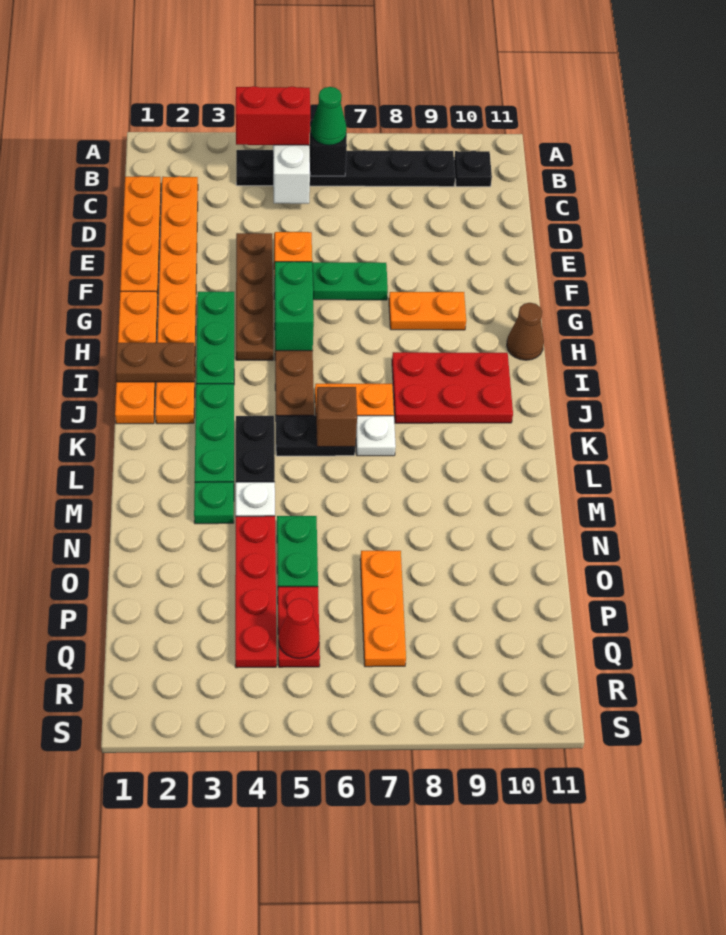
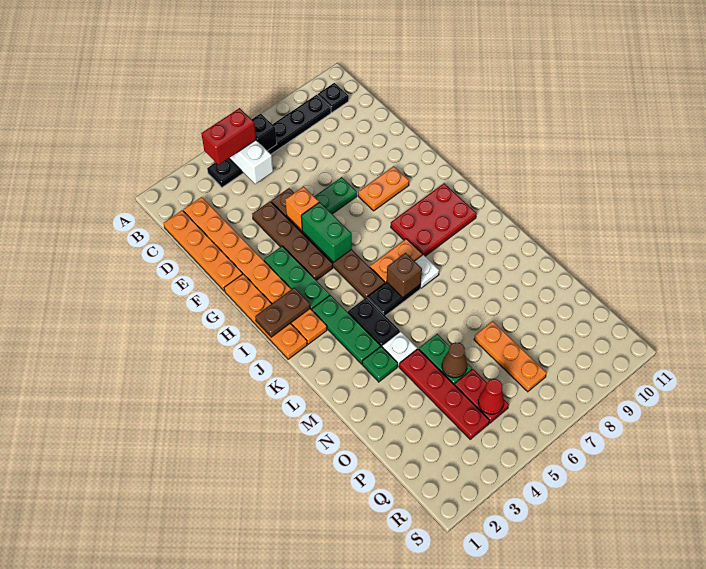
green 1x1 cone [311,87,347,145] -> none
brown 1x1 cone [507,303,544,360] -> brown 1x1 cone moved to [442,342,467,378]

